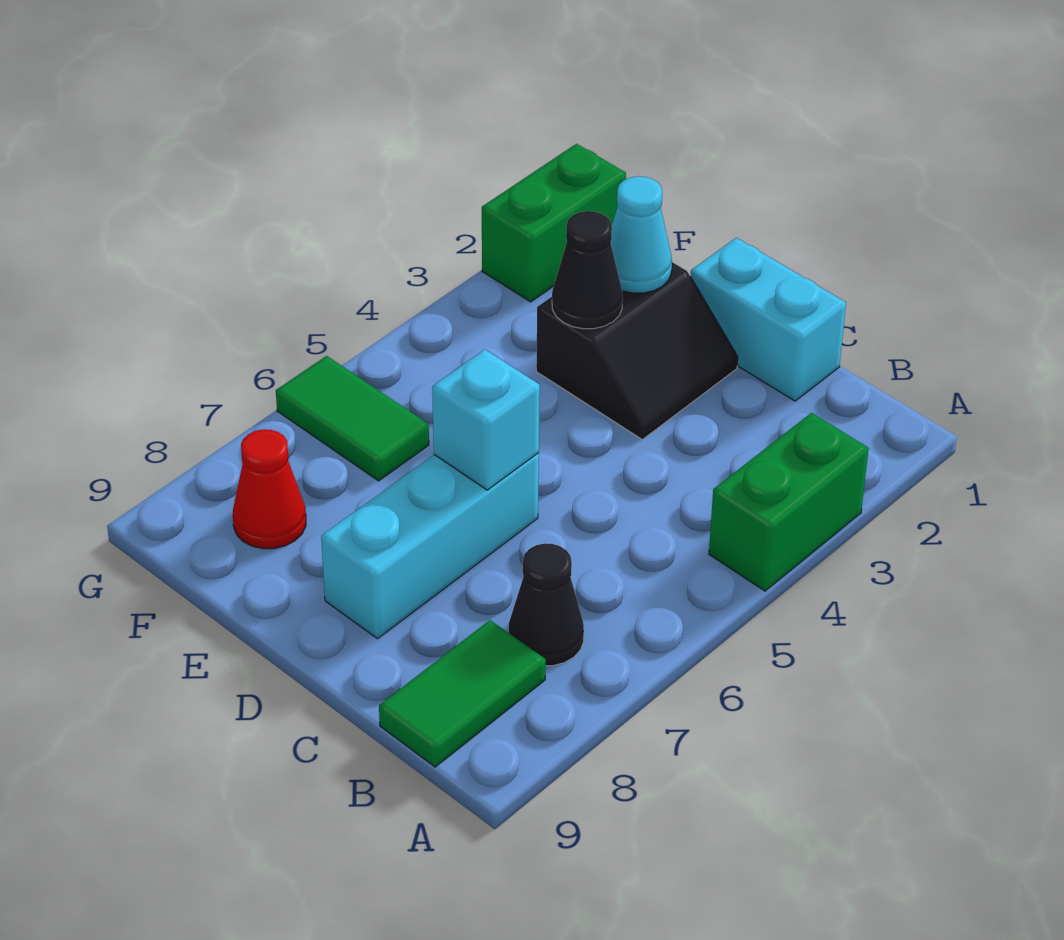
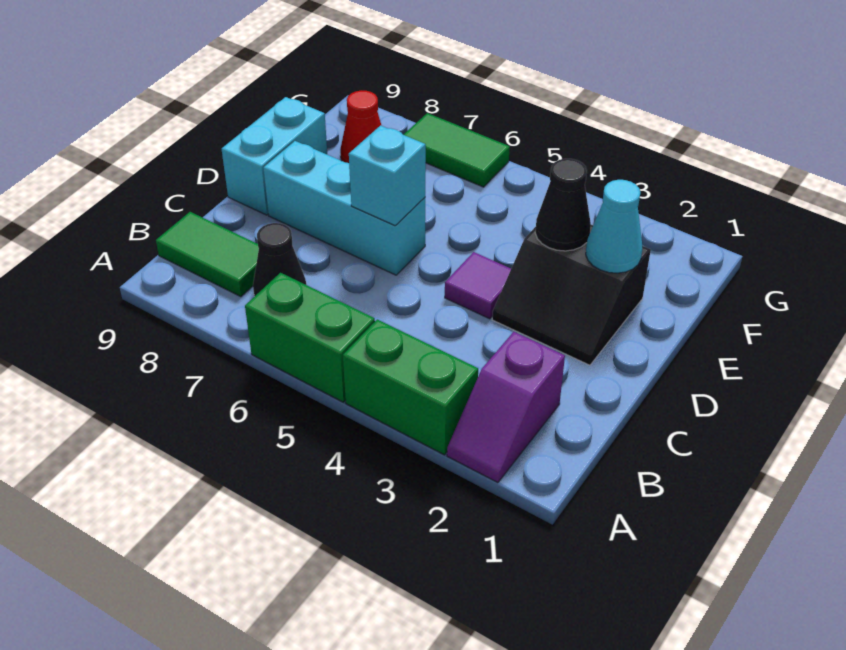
none -> purple 1x2 slope [447,332,565,483]
cyan 1x2 brick [690,238,846,401] -> cyan 1x2 brick moved to [222,97,327,215]
none -> purple 1x1 tile [445,252,511,319]
green 1x2 tile [276,356,429,481] -> green 1x2 tile turned to [404,113,510,187]
green 1x2 brick [482,144,626,302] -> green 1x2 brick moved to [245,273,375,402]

